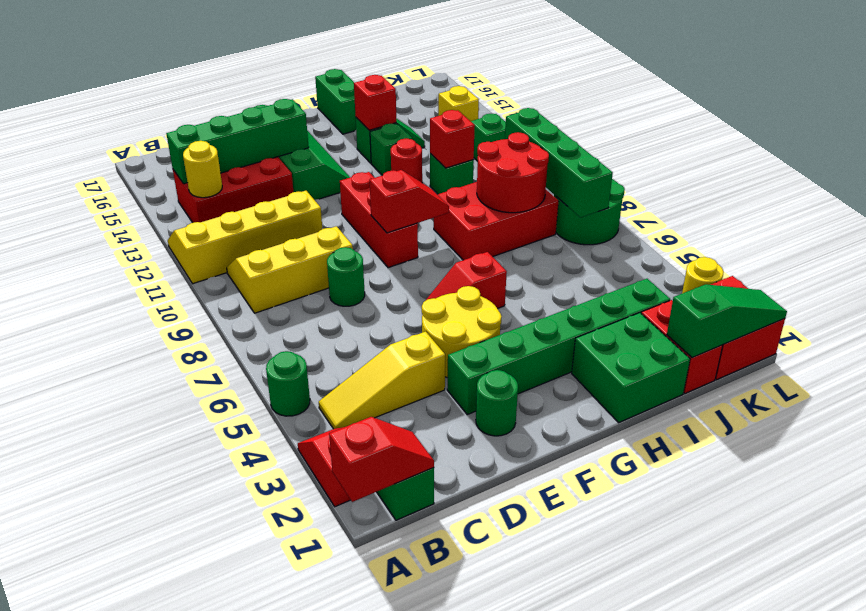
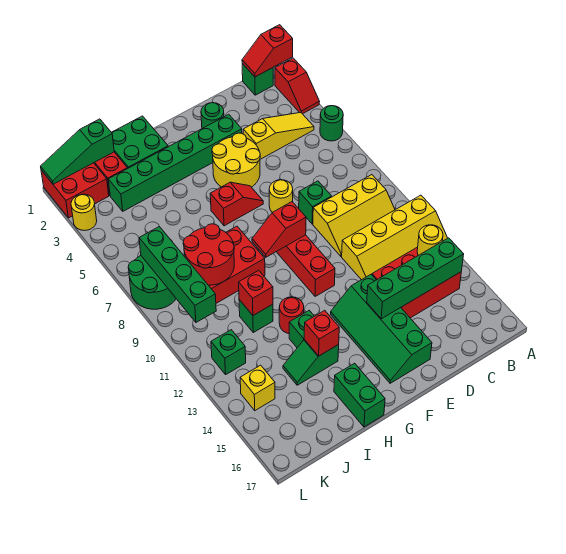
green 1x1 round brick [327,247,365,306] -> green 1x1 brick [299,181,332,224]
none -> yellow 1x1 round brick [269,180,293,212]

